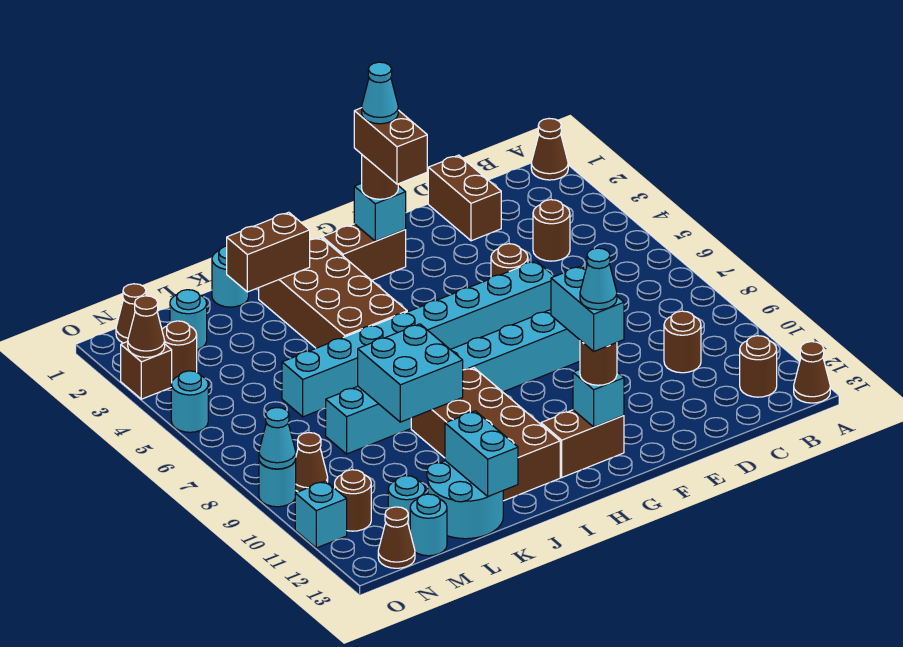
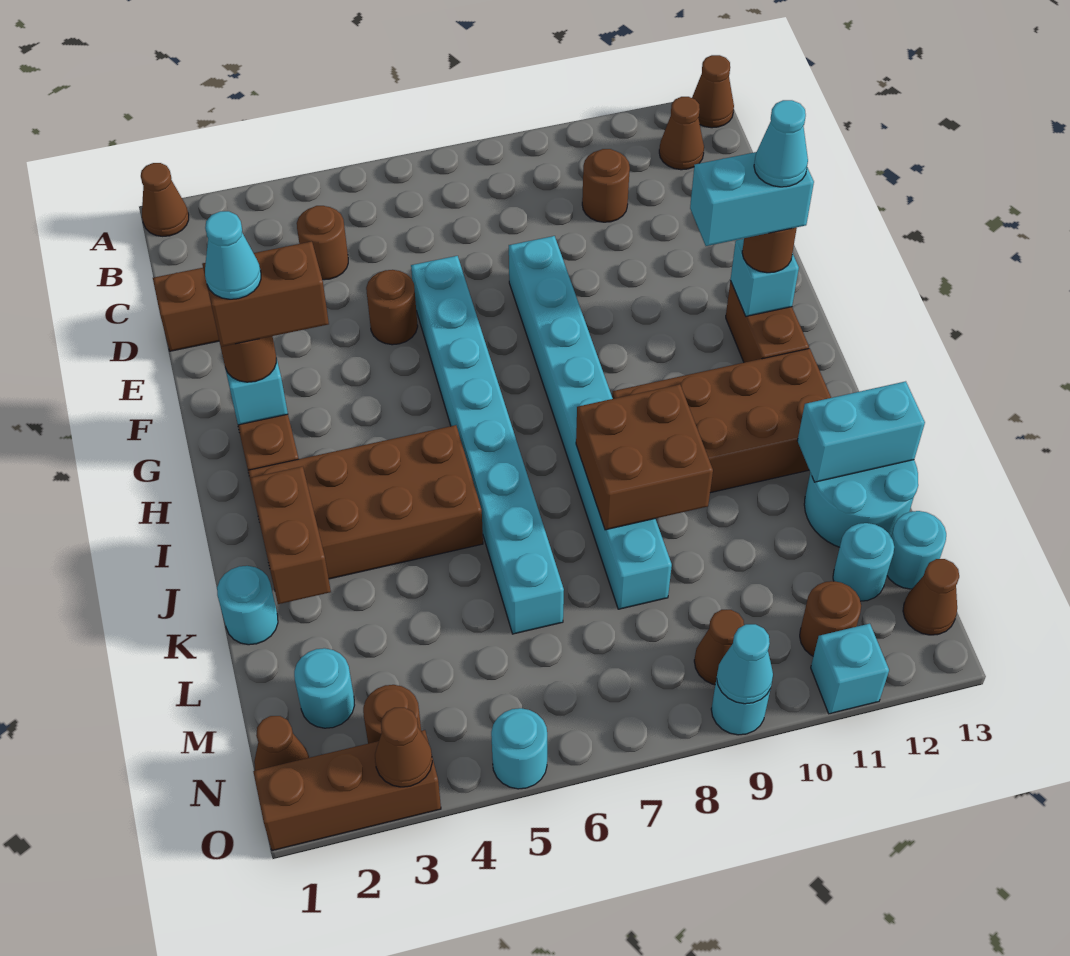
brown 1x1 round brick [740,336,777,397] -> brown 1x1 cone [659,97,704,170]
cyan 2x2 brick [358,324,463,422] -> brown 2x2 brick [576,384,713,530]
brown 1x1 brick [121,342,172,399] -> brown 1x3 brick [253,730,441,851]

